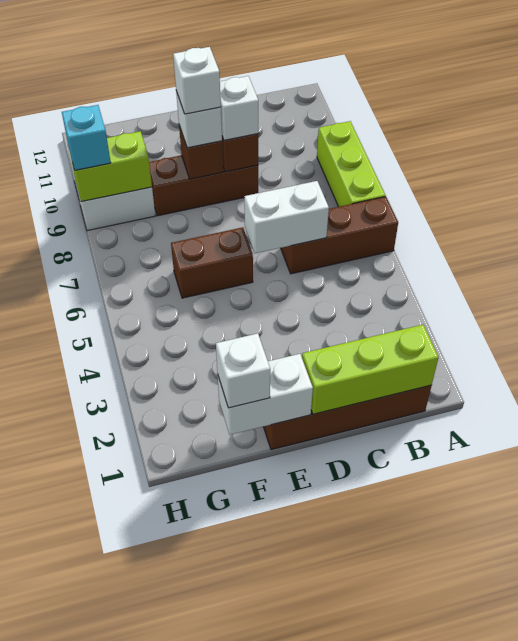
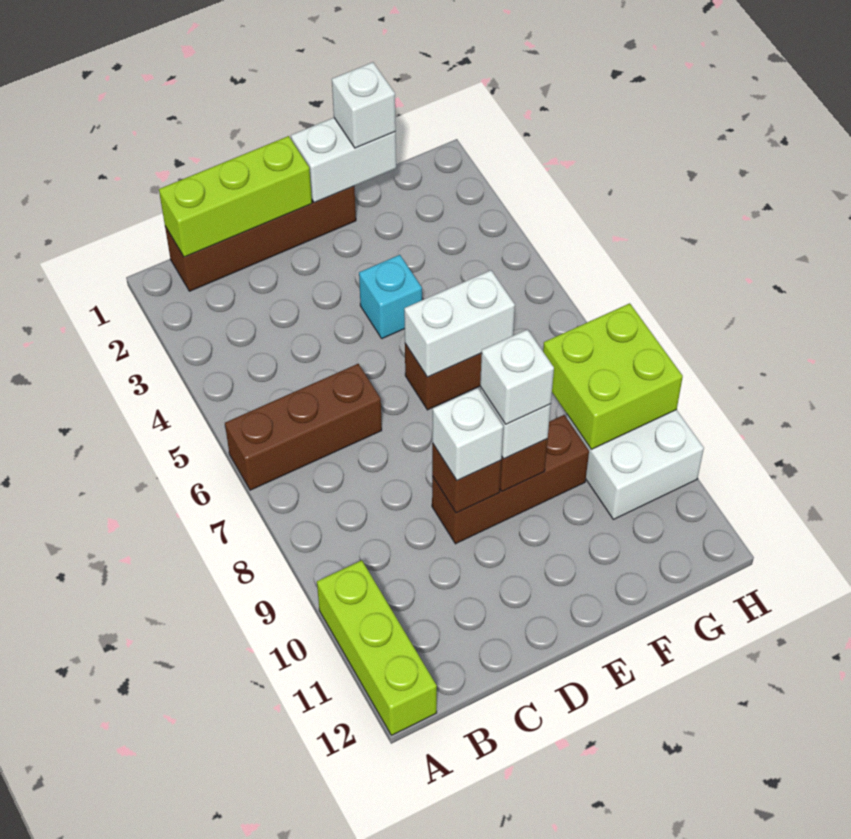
lime 1x3 brick [317,121,385,207] -> lime 1x3 brick moved to [317,560,437,735]
white 1x2 brick [244,181,329,253] -> white 1x2 brick moved to [404,270,515,377]
lime 1x2 brick [69,131,152,202] -> lime 2x2 brick [543,303,683,449]
cyan 1x1 brick [62,105,111,170] -> cyan 1x1 brick moved to [359,255,422,339]

